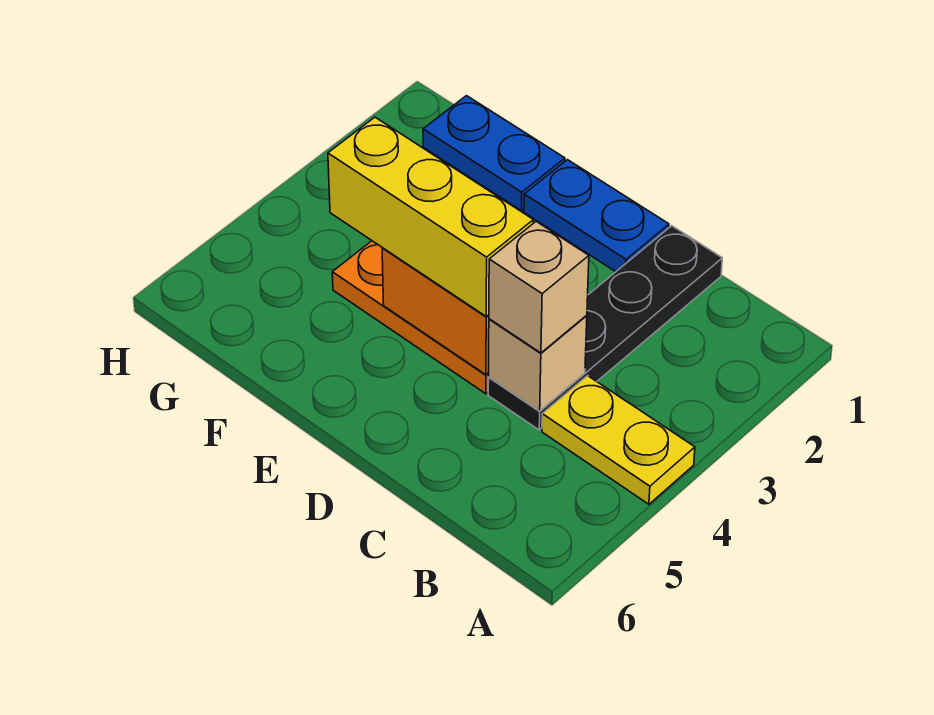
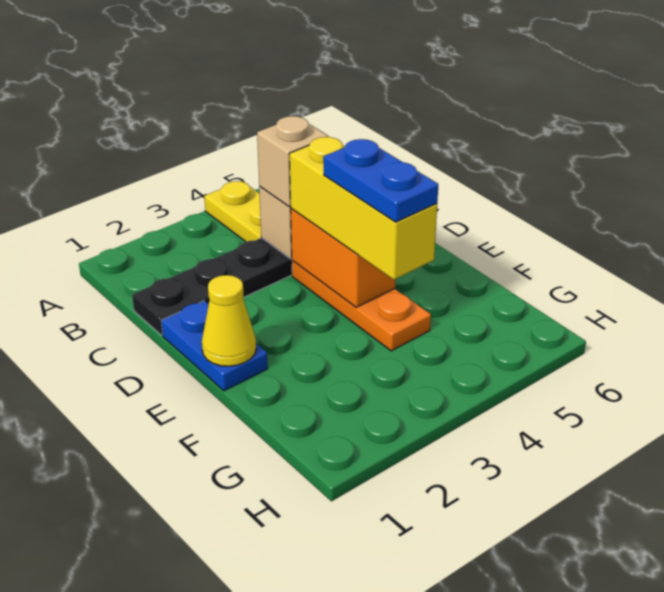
none -> yellow 1x1 cone [202,275,256,366]
blue 1x2 plate [423,96,565,211] -> blue 1x2 plate moved to [323,139,438,222]

